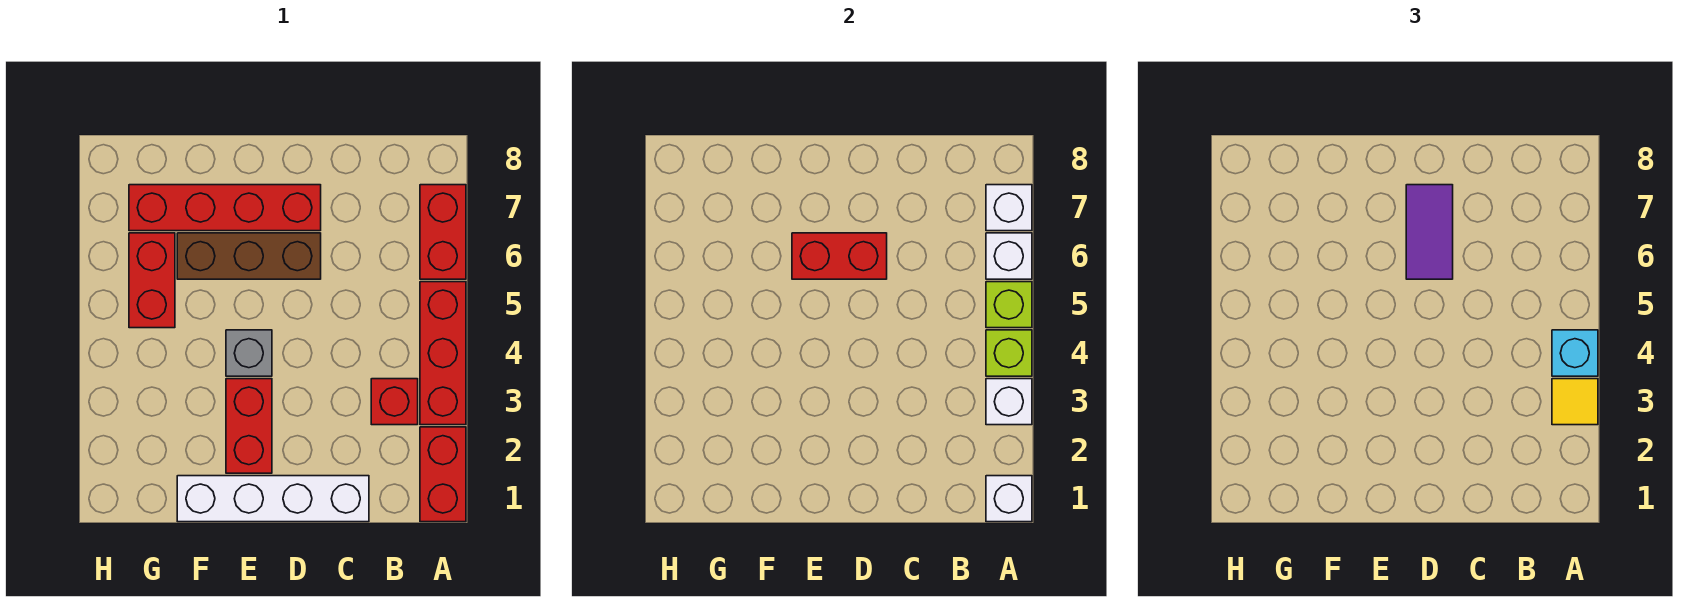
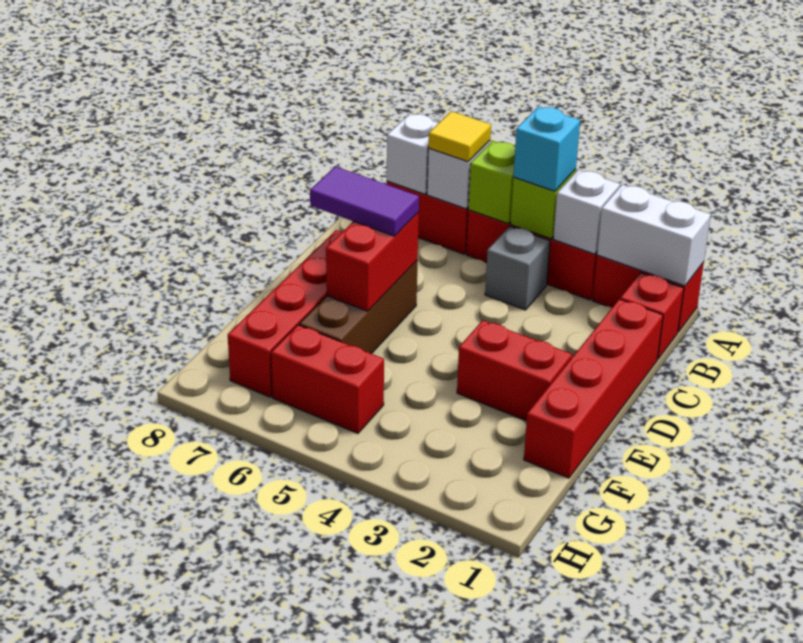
white 1x1 brick [986,476,1032,522] -> white 1x2 brick [597,185,711,286]
yellow 1x1 tile [1552,379,1598,425] -> yellow 1x1 tile moved to [428,111,491,162]
red 1x1 brick [371,379,418,425] -> red 1x1 brick moved to [620,273,684,359]
white 1x4 brick [177,476,369,522] -> red 1x4 brick [524,299,663,478]
grey 1x1 brick [226,330,272,376] -> grey 1x1 brick moved to [485,226,550,310]

